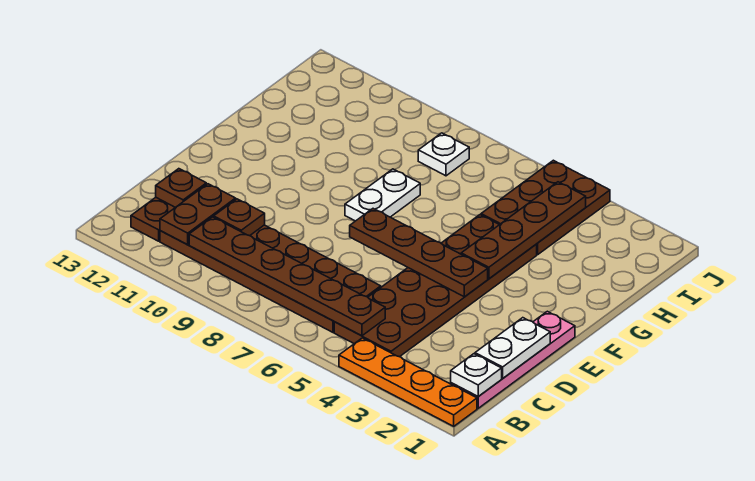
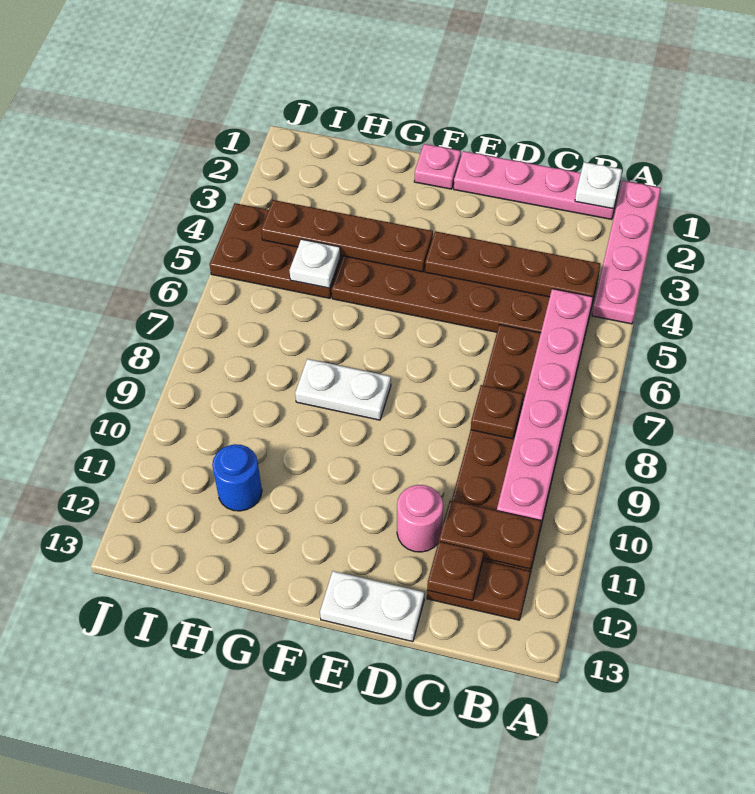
orange 1x4 plate [339,338,477,426] -> pink 1x4 plate [592,181,661,324]
brown 1x6 plate [189,217,385,336] -> pink 1x6 plate [497,289,593,523]
white 1x2 plate [475,318,550,378] -> white 1x2 plate moved to [320,571,424,642]
brown 1x1 plate [214,199,265,236] -> brown 1x1 plate moved to [471,385,523,439]
none -> pink 1x1 round brick [397,485,443,552]
brown 1x4 plate [350,209,488,297] -> brown 1x4 plate turned to [425,231,600,301]
none -> pink 1x1 plate [414,144,461,189]
none -> blue 1x1 round brick [212,444,262,511]
white 1x1 plate [418,133,469,176] -> white 1x1 plate moved to [290,239,340,288]

